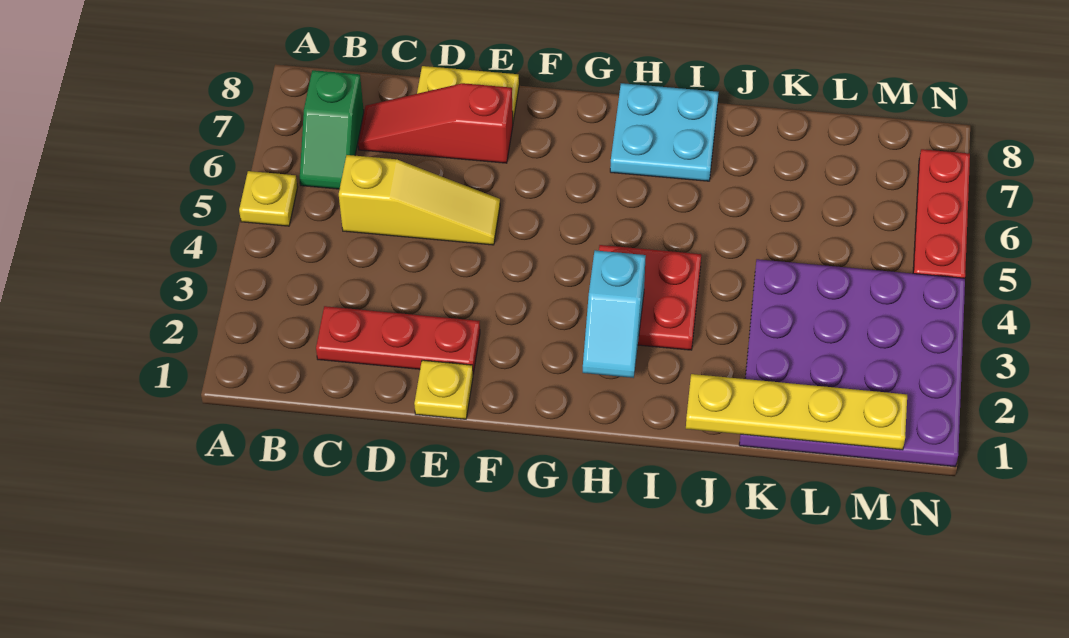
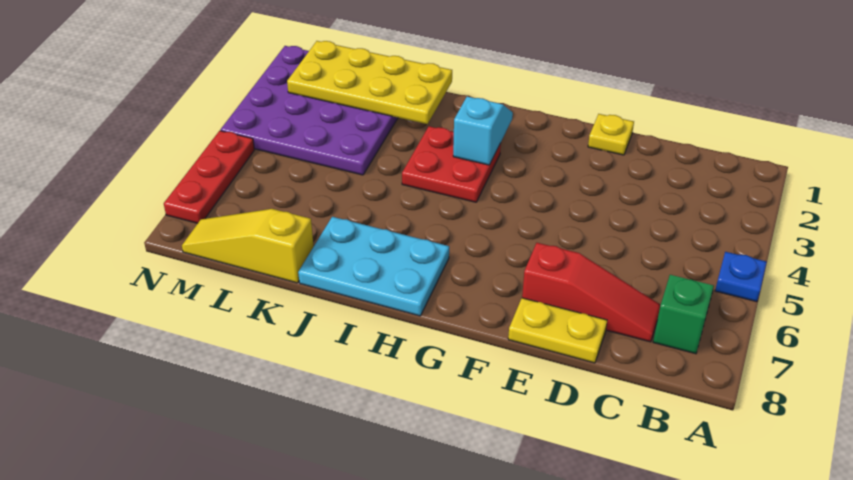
yellow 1x1 plate [239,171,298,226] -> blue 1x1 plate [715,252,767,302]
red 1x3 plate [316,306,480,374] -> none
yellow 1x3 slope [339,155,500,245] -> yellow 1x3 slope moved to [182,209,314,283]
cyan 2x2 plate [610,83,719,181] -> cyan 2x3 plate [298,217,449,316]
yellow 1x4 plate [686,374,907,450] -> yellow 2x4 plate [287,41,452,124]

